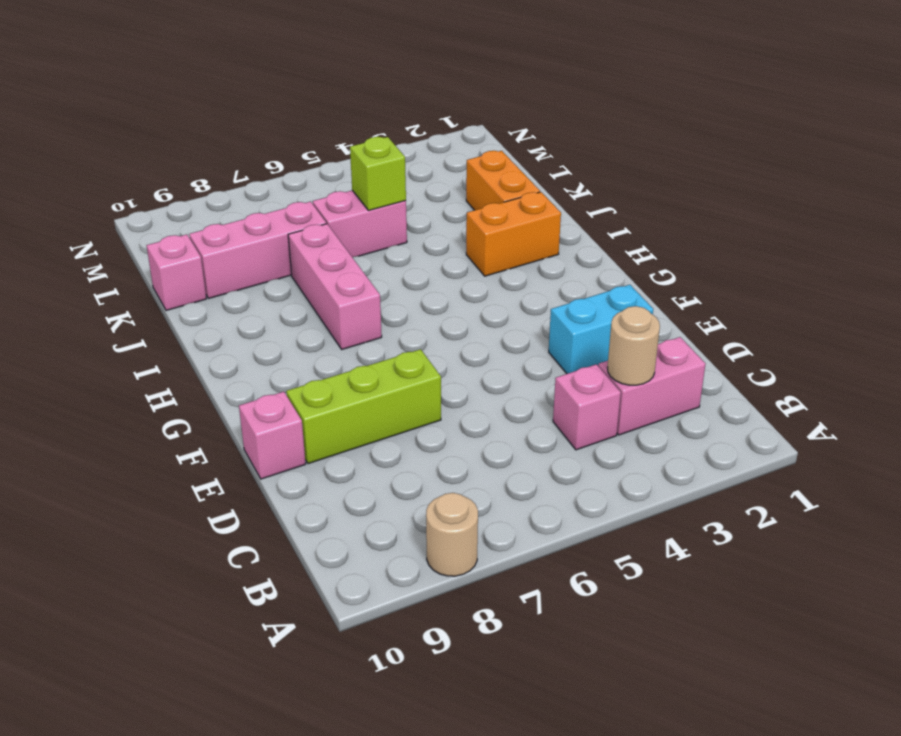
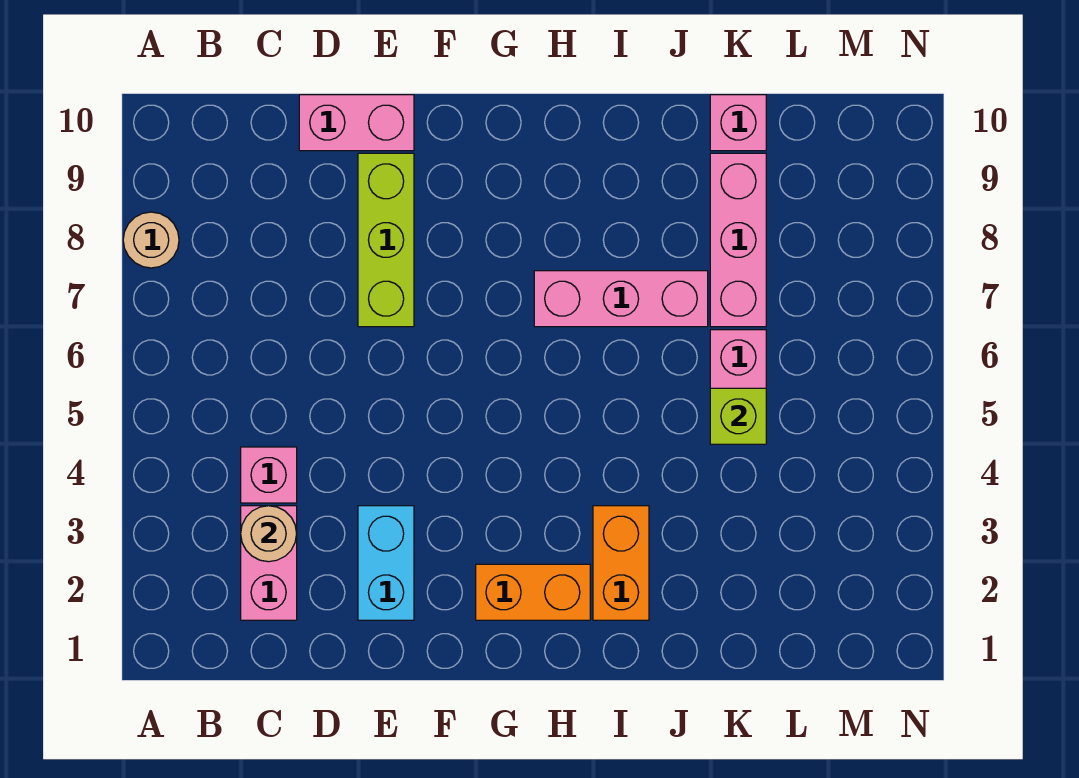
pink 1x1 brick [239,392,306,479] -> pink 1x2 brick [299,95,414,151]
orange 1x2 brick [466,151,540,210] -> orange 1x2 brick moved to [476,564,590,620]

